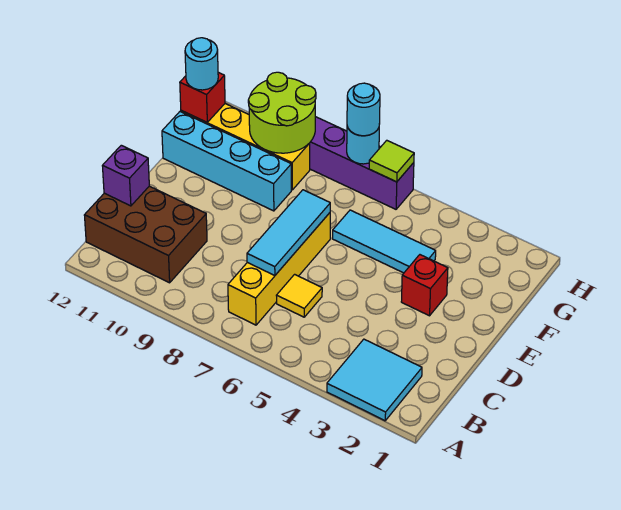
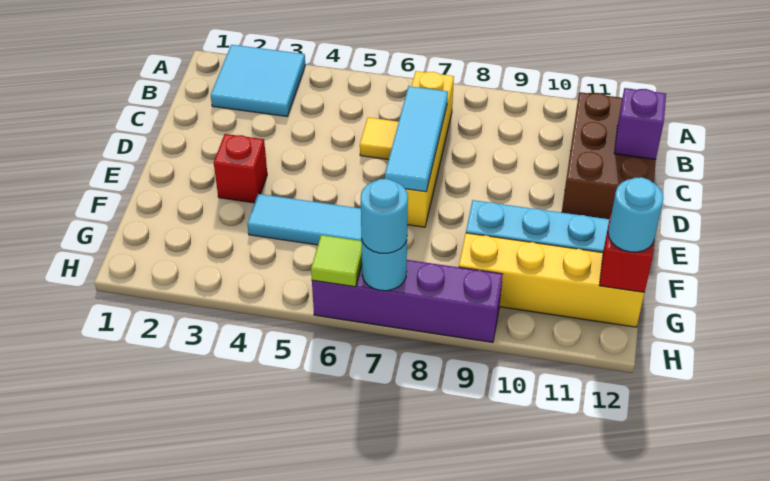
brown 2x3 brick [84,186,207,283] -> brown 2x3 brick turned to [562,92,656,219]
lime 2x2 round brick [248,72,316,153] -> none

